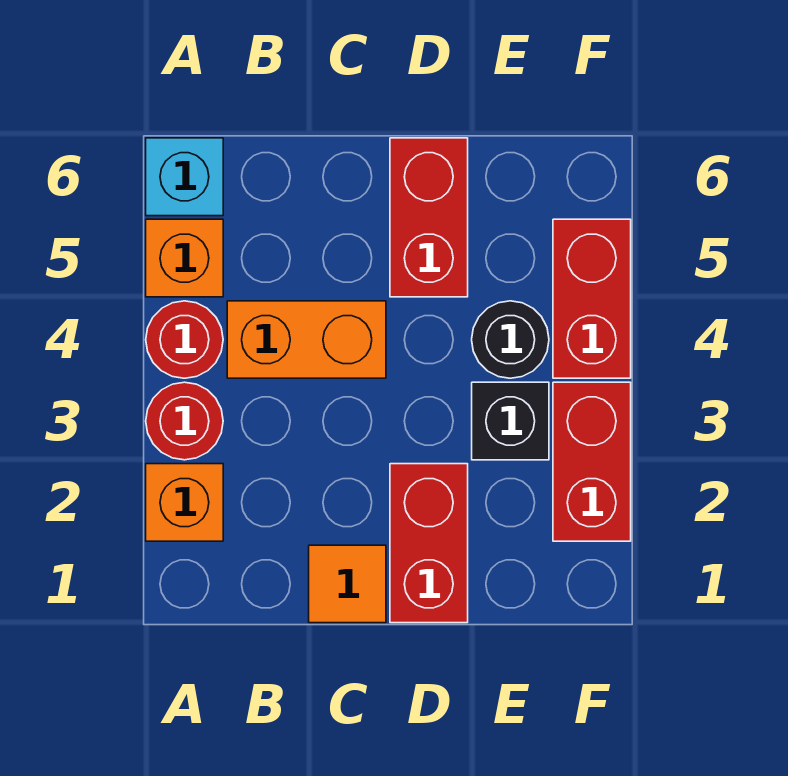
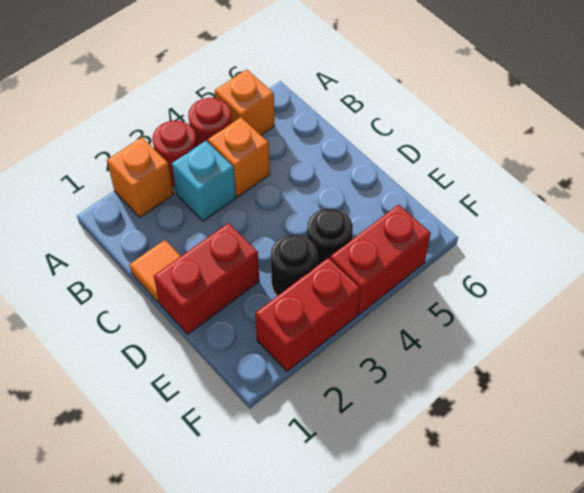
cyan 1x1 brick [146,138,223,216] -> cyan 1x1 brick moved to [172,141,236,221]
orange 1x2 brick [227,301,386,378] -> orange 1x1 brick [208,117,270,197]
red 1x2 brick [390,138,468,297] -> none
black 1x1 brick [472,382,549,460] -> black 1x1 round brick [271,235,317,296]

